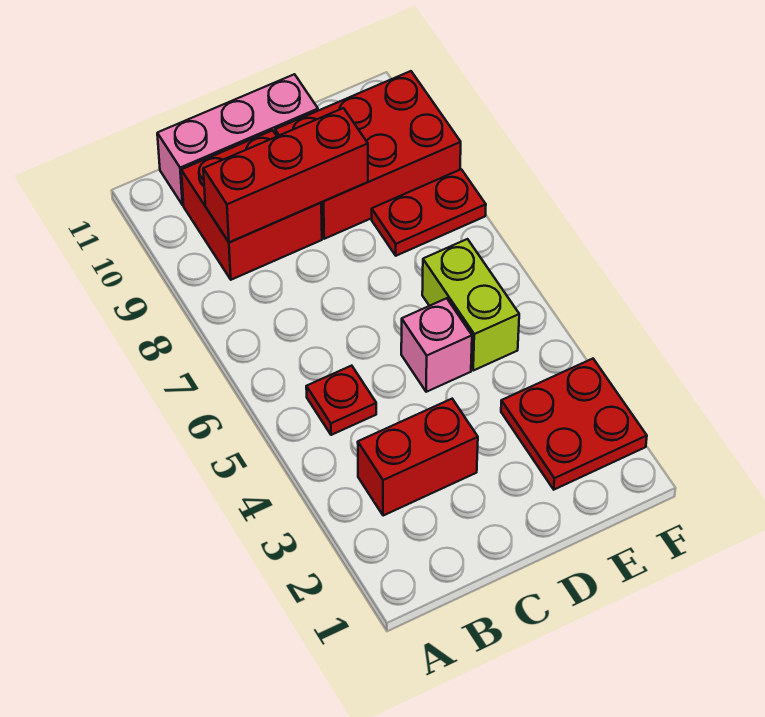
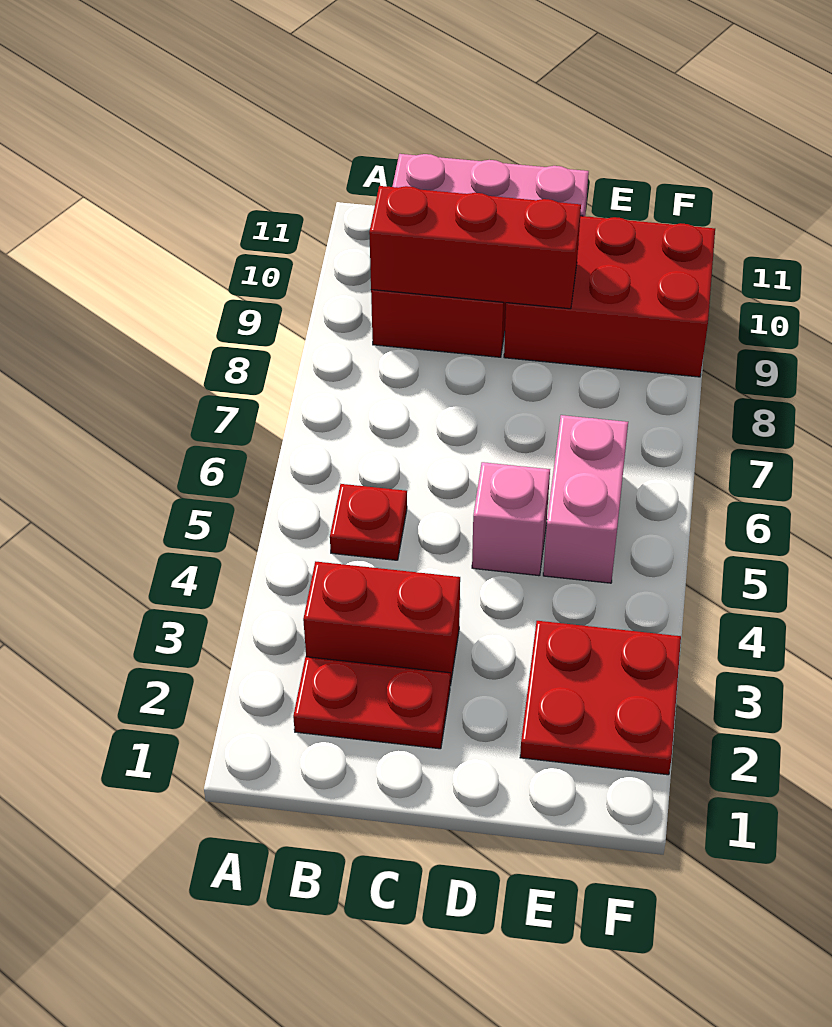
lime 1x2 brick [422,239,519,370] -> pink 1x2 brick [543,415,628,583]
red 1x2 plate [372,169,486,256] -> red 1x2 plate moved to [293,657,450,749]

